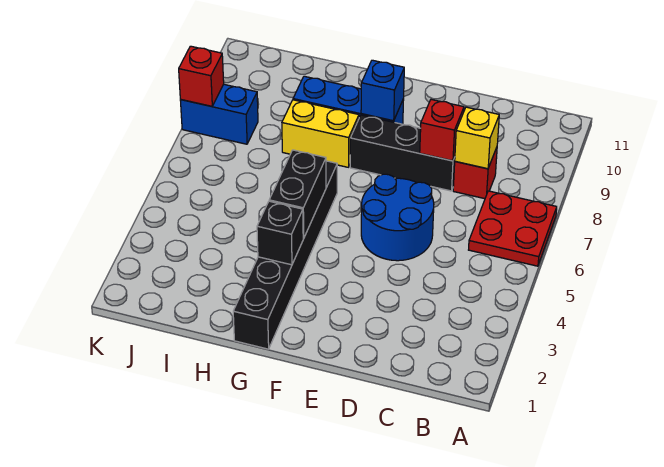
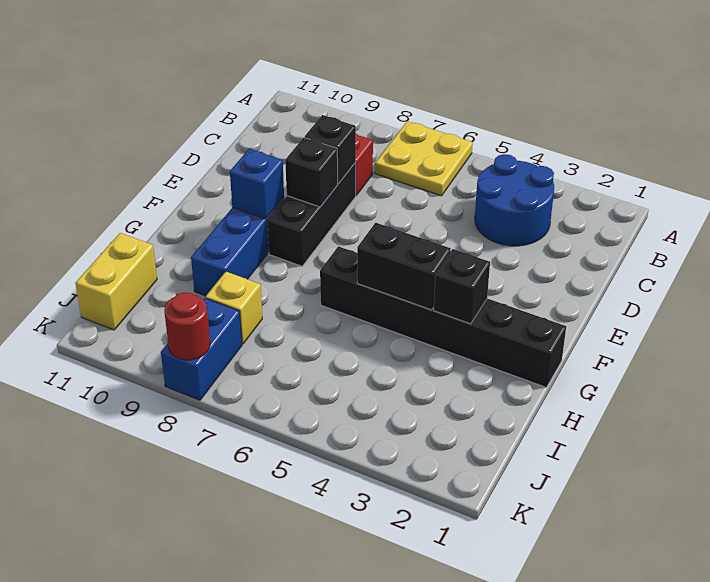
red 2x2 plate [469,191,557,266] -> yellow 2x2 plate [375,121,473,196]
yellow 1x1 brick [455,107,499,169] -> yellow 1x1 brick moved to [206,272,262,344]
blue 2x2 round brick [361,174,434,261] -> blue 2x2 round brick moved to [475,154,554,246]
red 1x1 brick [420,100,464,161] -> black 1x1 brick [304,115,356,183]
none -> black 1x1 brick [285,138,338,207]
yellow 1x2 brick [282,100,359,167] -> yellow 1x2 brick moved to [76,233,157,330]
red 1x1 brick [179,46,224,106] -> red 1x1 round brick [164,292,210,360]

